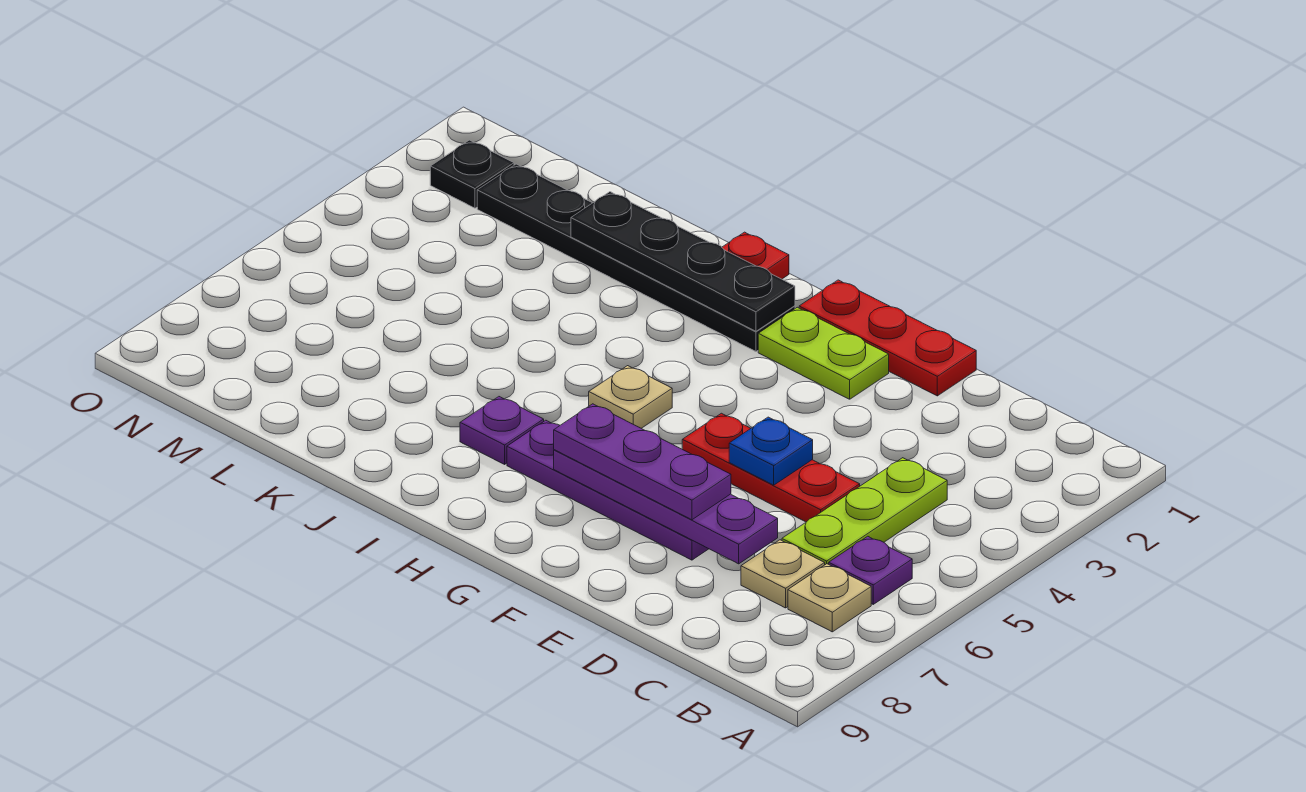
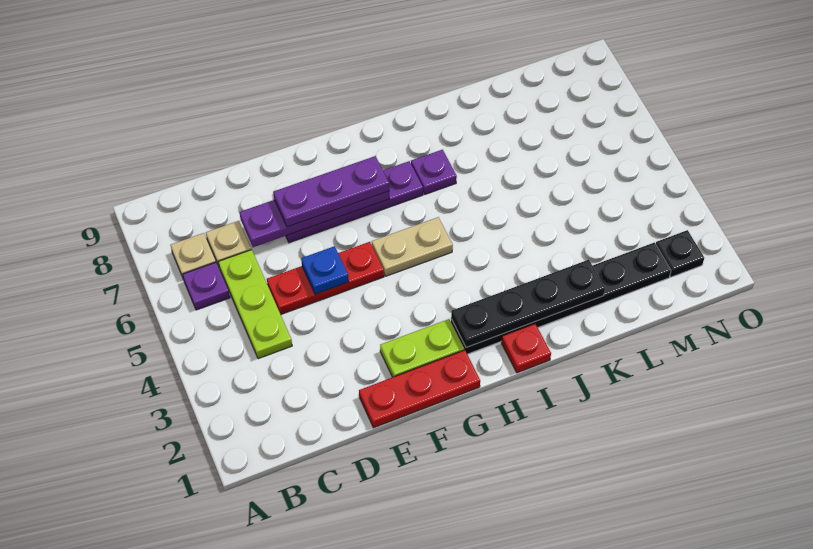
tan 1x1 plate [589,366,672,428] -> tan 1x2 plate [372,217,453,276]

